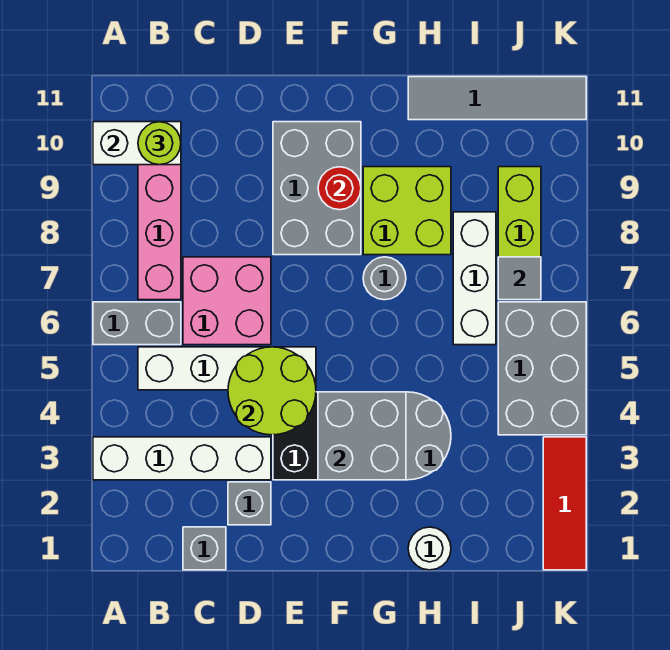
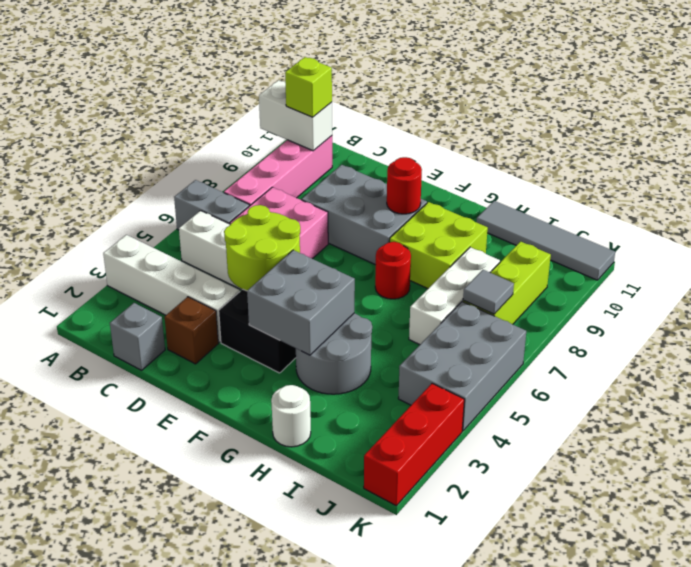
lime 1x1 round brick [138,122,181,165] -> lime 1x1 brick [285,57,332,117]
grey 1x1 brick [228,482,271,525] -> brown 1x1 brick [165,297,218,364]
grey 2x3 brick [273,122,361,255] -> grey 2x3 brick turned to [302,165,427,265]
grey 1x1 round brick [363,257,406,300] -> red 1x1 round brick [375,242,411,299]
red 1x3 tile [543,437,586,570] -> red 1x3 brick [364,384,464,506]

